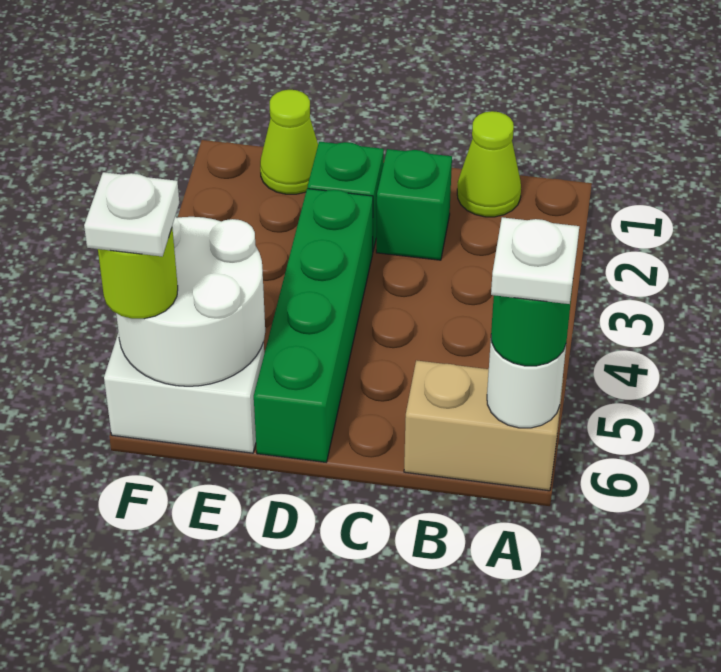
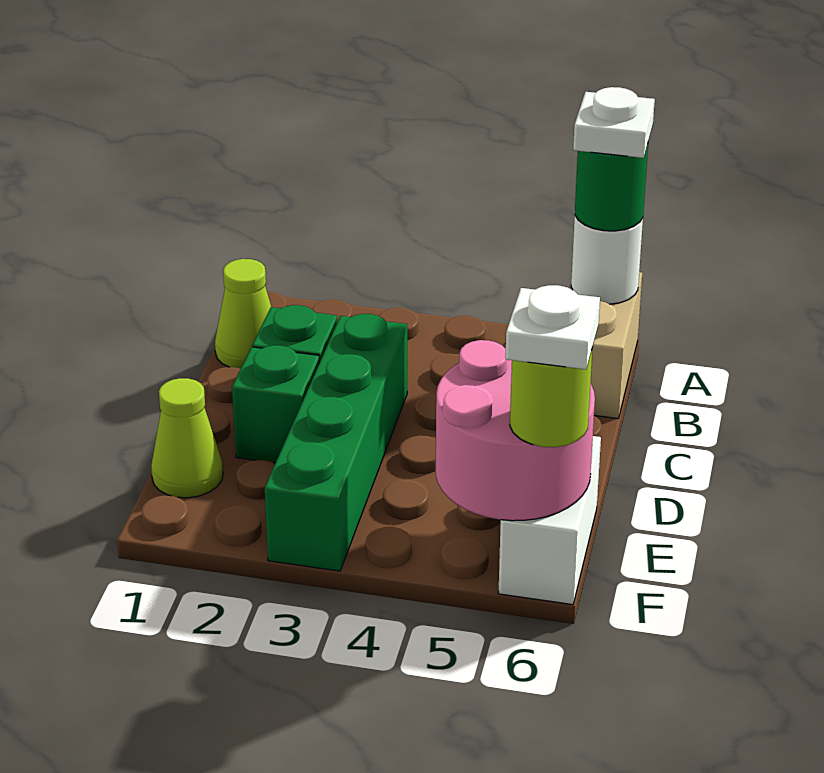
green 1x4 brick [254,189,373,462] -> green 1x4 brick turned to [265,314,407,571]
white 2x2 round brick [116,217,265,386] -> pink 2x2 round brick [436,340,595,521]

